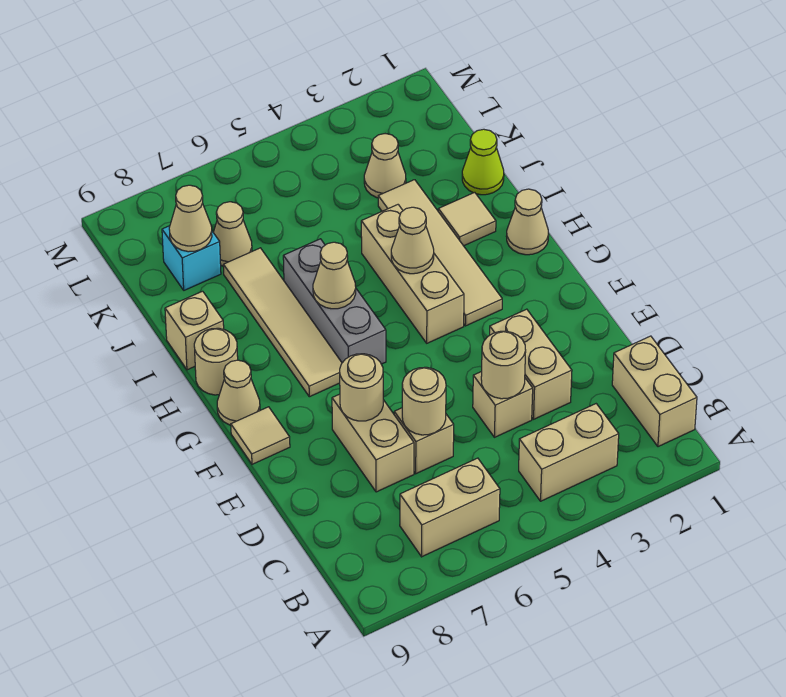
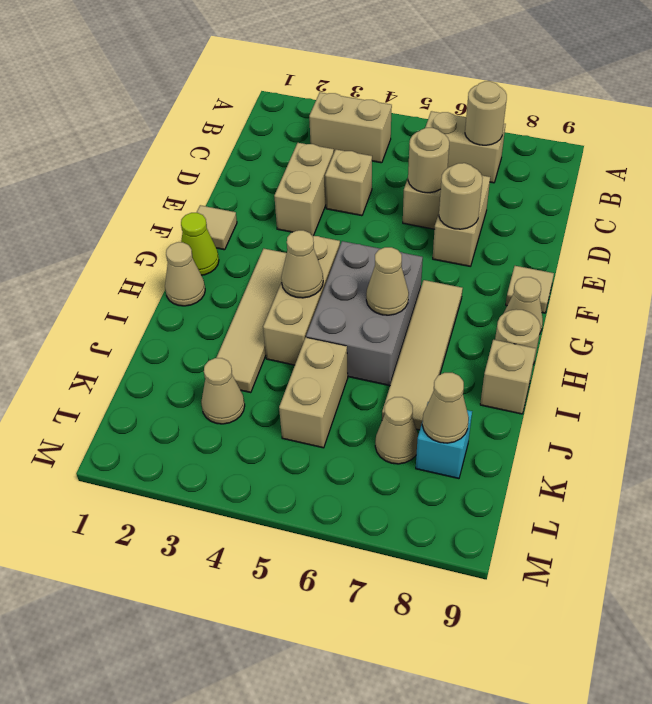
tan 1x2 brick [612,336,697,447] -> tan 1x2 brick moved to [279,338,348,448]
tan 1x1 round brick [481,331,526,399] -> tan 1x1 round brick moved to [465,81,507,145]
grey 1x3 brick [283,239,386,364] -> grey 2x3 brick [306,241,423,386]
tan 1x1 tile [438,192,496,246] -> tan 1x1 tile moved to [196,205,237,250]
lime 1x1 cone [462,129,504,195] -> lime 1x1 cone moved to [181,213,219,275]

